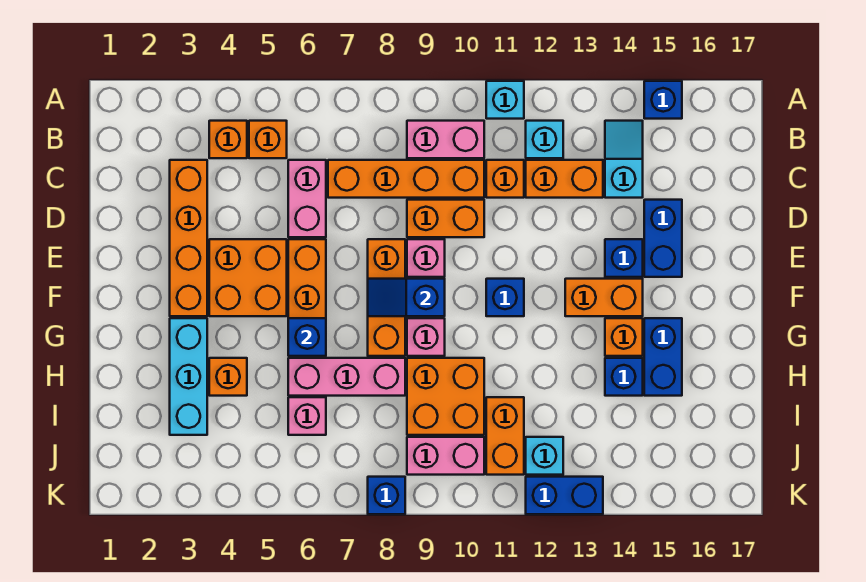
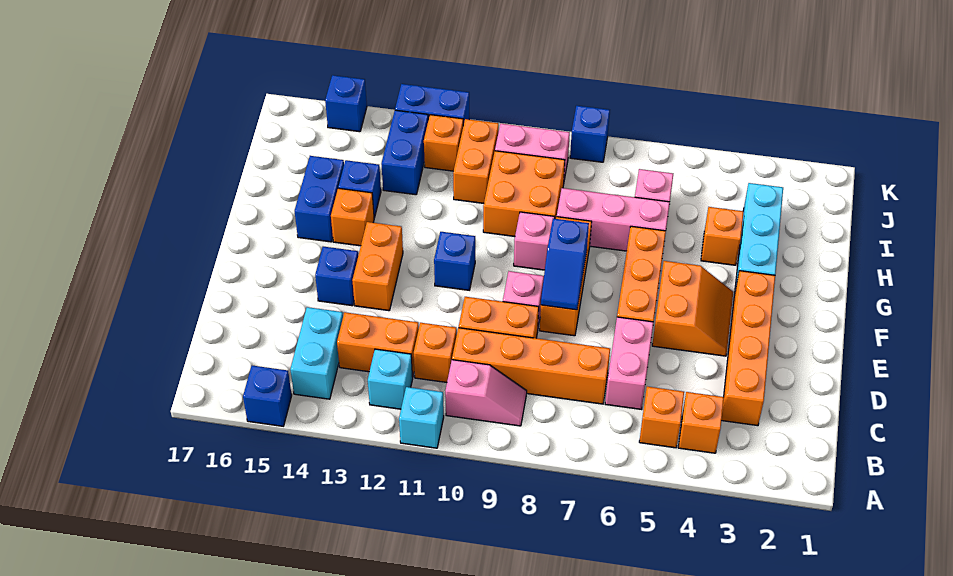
pink 1x2 brick [407,121,484,158] -> pink 1x2 slope [445,360,527,426]
cyan 1x2 slope [605,121,643,198] -> cyan 1x2 brick [290,307,343,399]
blue 1x2 brick [644,200,682,277] -> blue 1x2 brick moved to [381,110,428,195]
orange 2x2 brick [209,239,287,316] -> orange 2x2 slope [652,261,733,356]
blue 1x2 slope [368,279,445,316] -> blue 1x2 slope turned to [541,218,589,310]
orange 1x2 brick [565,279,643,316] -> orange 1x2 brick turned to [352,222,403,311]
blue 1x1 brick [288,318,326,356] -> blue 1x1 brick moved to [325,75,367,132]
cyan 1x1 brick [526,437,563,475] -> orange 1x1 brick [424,115,463,171]

